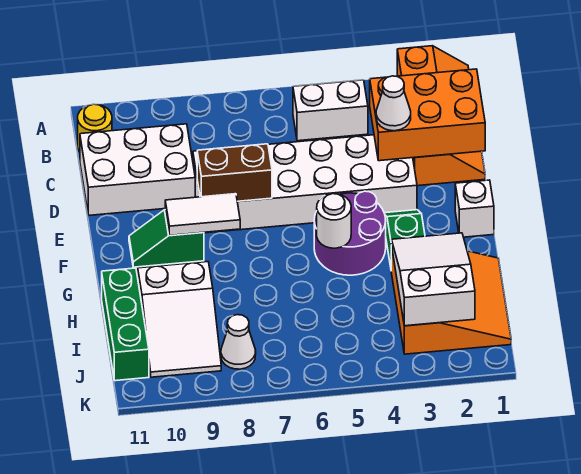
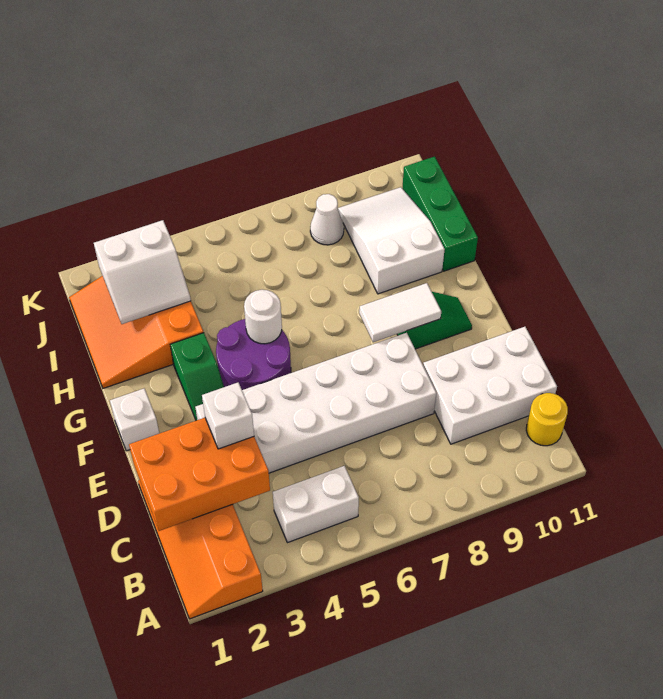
white 1x1 cone [376,76,411,131] -> white 1x1 brick [202,383,254,449]
brown 1x2 brick [197,144,272,201] -> none
white 2x3 slope [391,233,475,326] -> white 2x2 slope [94,220,191,324]

